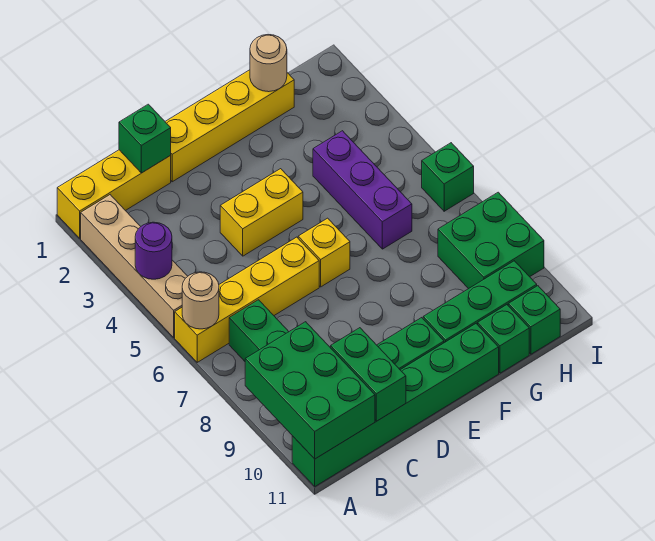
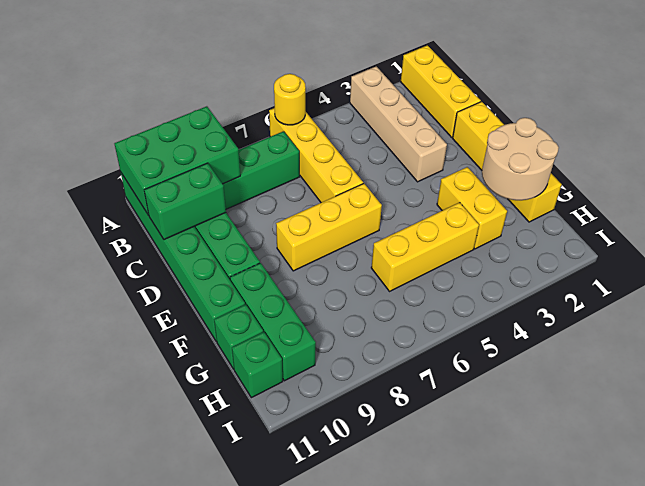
tan 1x4 brick [81,195,188,338] -> tan 1x4 brick turned to [350,66,447,182]
purple 1x1 round brick [135,222,172,279] -> none
tan 1x1 round brick [182,272,219,329] -> yellow 1x1 round brick [274,74,306,125]
green 1x1 brick [119,104,171,173] -> none
yellow 1x2 brick [220,169,303,256] -> yellow 1x2 brick moved to [437,167,507,249]
yellow 1x1 brick [298,218,350,287] -> yellow 1x3 brick [276,183,382,271]
tan 1x1 round brick [250,35,287,92] -> tan 2x2 round brick [482,118,559,200]
purple 1x3 brick [313,131,412,249] -> yellow 1x3 brick [371,202,479,291]
green 2x2 brick [438,192,544,289] -> none
green 1x1 brick [422,143,474,211] -> none

